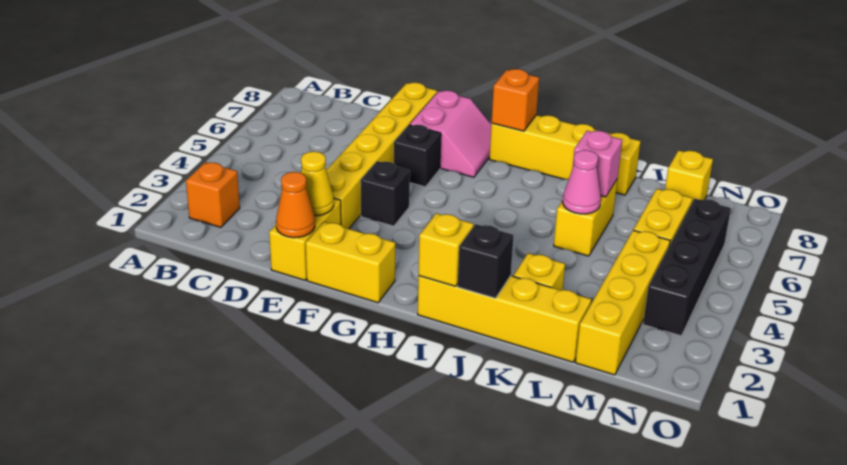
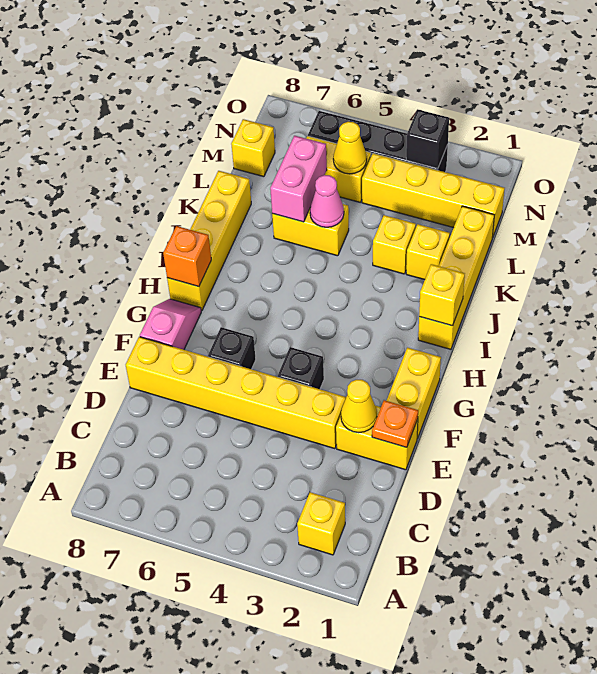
orange 1x1 brick [186,162,240,227] -> yellow 1x1 brick [297,492,345,555]
orange 1x1 cone [276,172,315,238] -> orange 1x1 plate [372,400,418,447]
pink 2x2 slope [410,91,491,177] -> pink 1x2 slope [140,299,201,350]
black 1x1 brick [458,224,514,298] -> black 1x1 brick moved to [406,109,449,169]
none -> yellow 1x1 brick [373,215,416,274]
pink 1x1 brick [573,131,622,197] -> pink 1x2 brick [270,136,327,222]
none -> yellow 1x1 cone [333,122,367,174]

